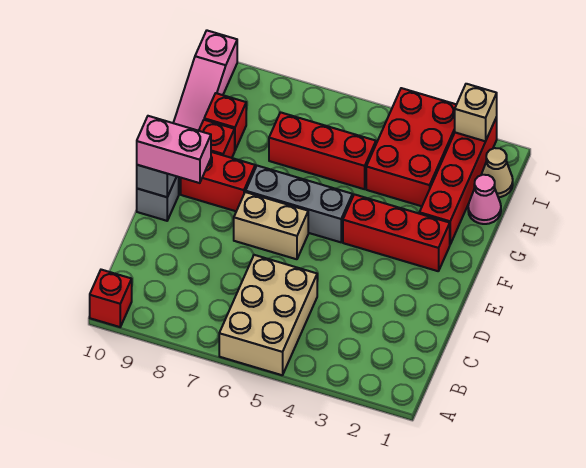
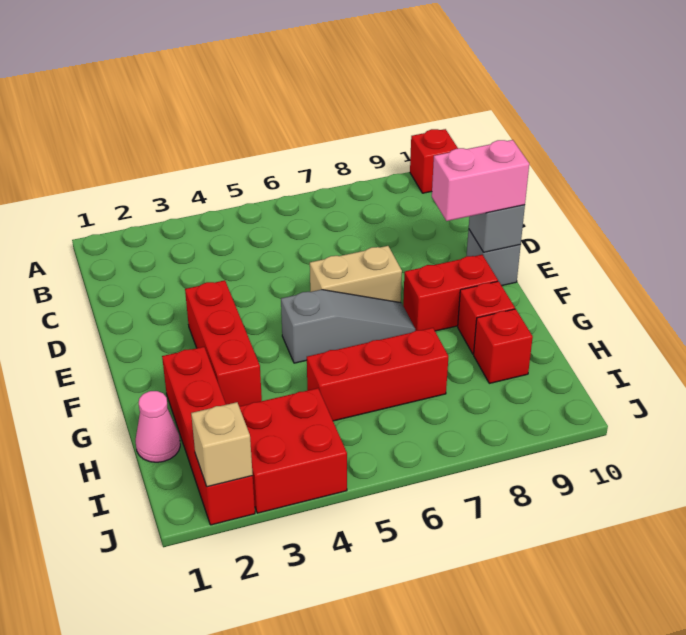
tan 2x3 brick [219,255,317,375] -> none
red 1x3 brick [343,194,450,271] -> red 1x3 brick turned to [185,280,262,406]
grey 1x3 brick [246,166,352,242] -> grey 1x3 slope [281,290,415,363]
red 2x3 brick [366,88,456,206] -> red 2x2 brick [239,388,347,513]
pink 1x3 slope [174,31,237,131] -> none
tan 1x1 cone [481,148,513,197] -> none

